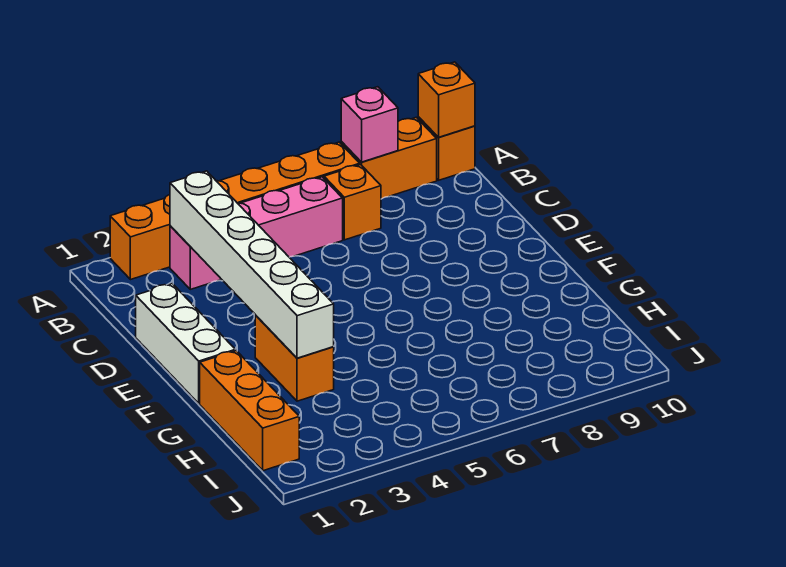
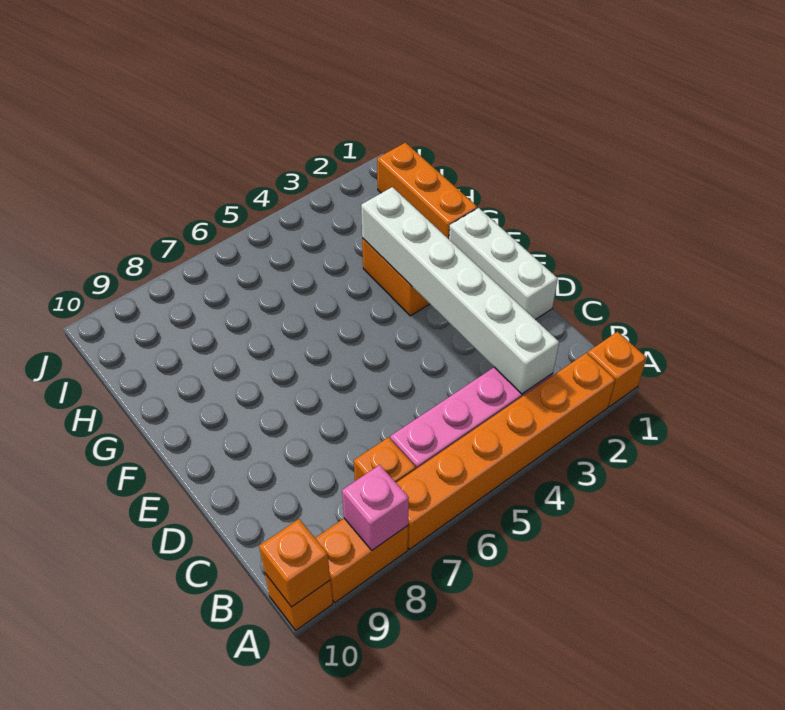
none -> orange 1x1 brick [588,332,647,407]

